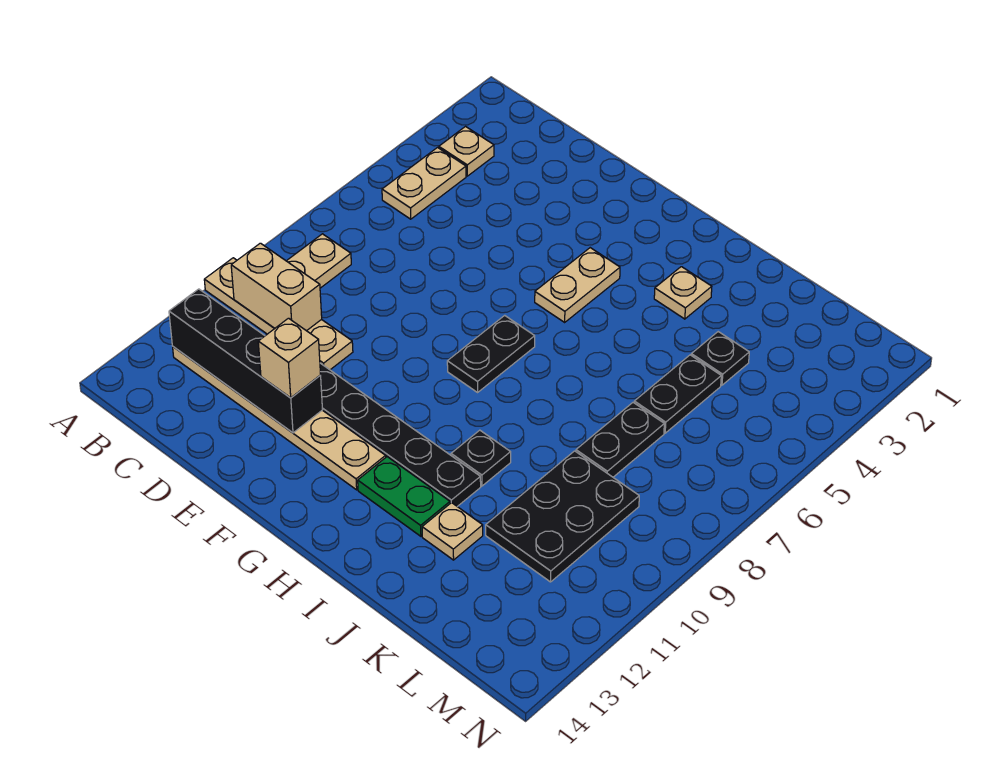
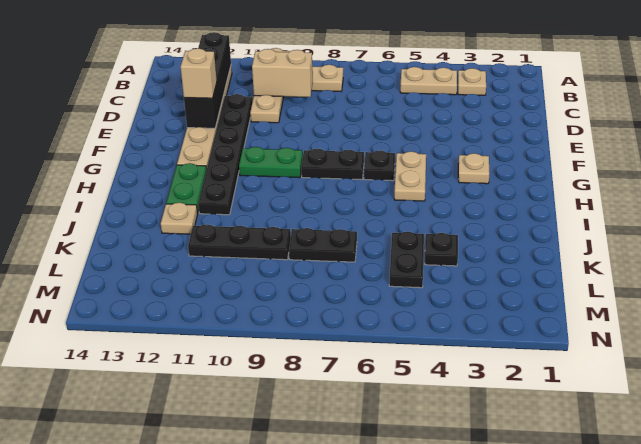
tan 1x2 brick [231,243,322,331] -> tan 1x2 brick turned to [252,49,313,97]
tan 1x2 plate [535,248,620,322] -> tan 1x2 plate turned to [394,151,426,201]
none -> green 1x2 plate [239,147,303,178]
tan 1x1 plate [654,267,712,319] -> tan 1x1 plate moved to [458,153,489,184]
black 1x1 plate [451,430,511,486] -> black 1x1 plate moved to [364,151,395,181]
black 1x2 plate [634,355,721,433] -> black 1x2 plate turned to [389,232,424,288]
black 2x3 plate [486,451,639,582] -> black 1x3 plate [188,225,291,260]

